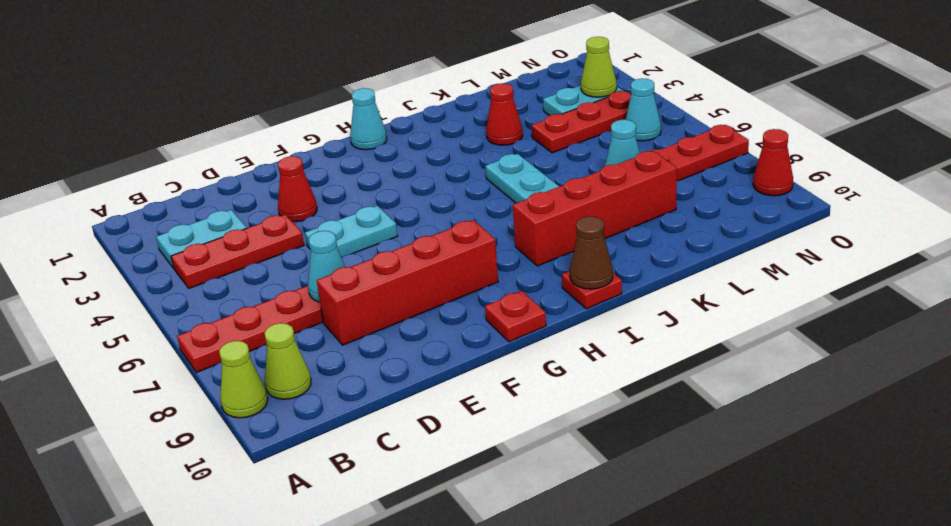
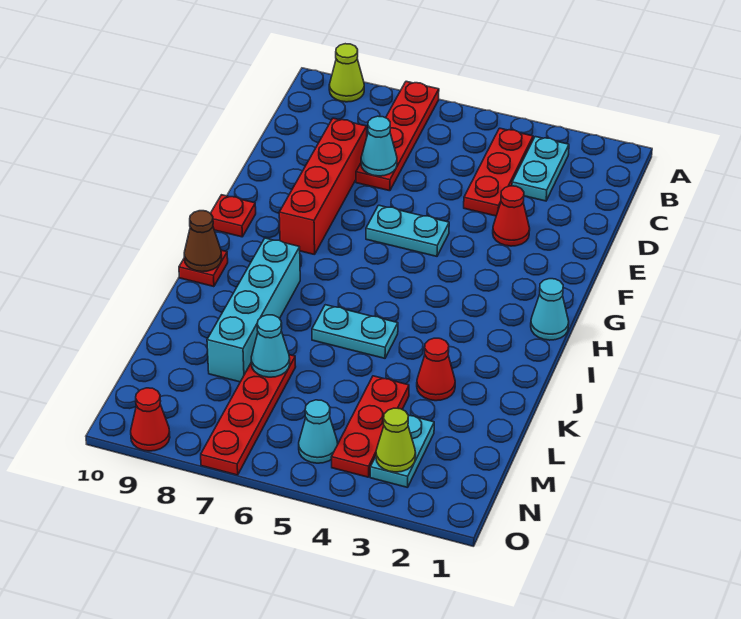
lime 1x1 cone [264,323,311,399] -> none
cyan 1x2 plate [305,205,397,258] -> cyan 1x2 plate turned to [366,205,449,256]
red 1x4 brick [513,151,677,266] -> cyan 1x4 brick [207,238,300,382]

